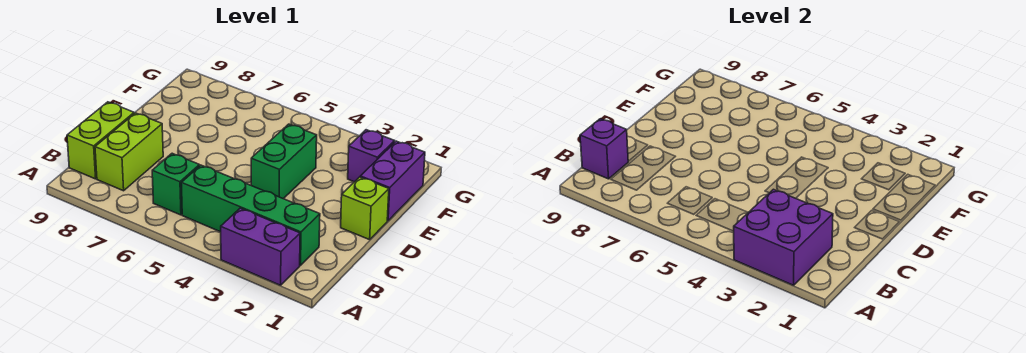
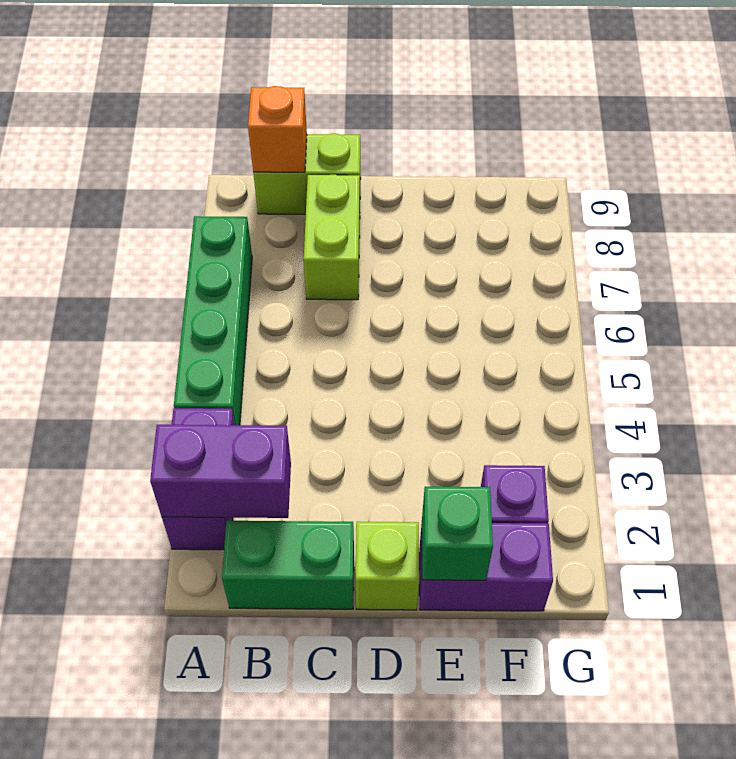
purple 2x2 brick [734,189,833,285] -> purple 1x2 brick [150,425,291,518]
green 1x4 brick [181,165,320,266] -> green 1x4 brick moved to [174,216,252,425]
green 1x1 brick [152,153,200,215] -> green 1x1 brick moved to [422,487,493,580]
lime 1x2 brick [95,113,163,191] -> lime 1x2 brick turned to [304,175,360,300]
purple 1x1 brick [580,119,628,179] -> orange 1x1 brick [248,86,307,172]
green 1x2 brick [251,124,317,199] -> green 1x2 brick moved to [222,521,354,609]

